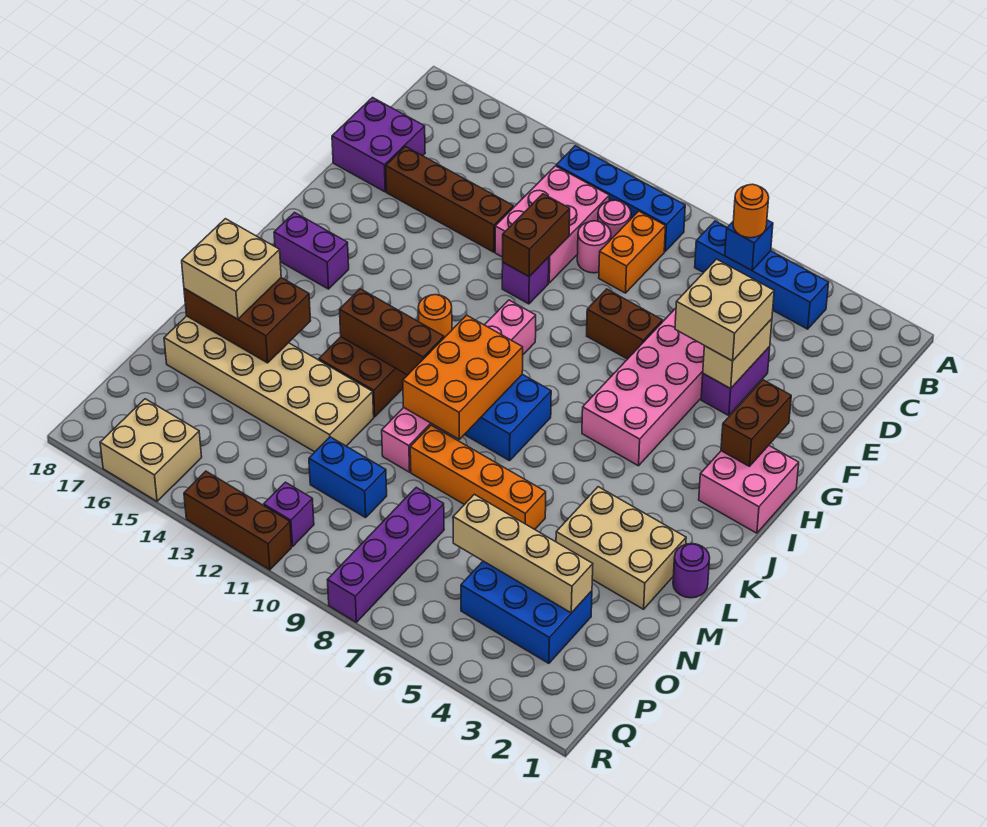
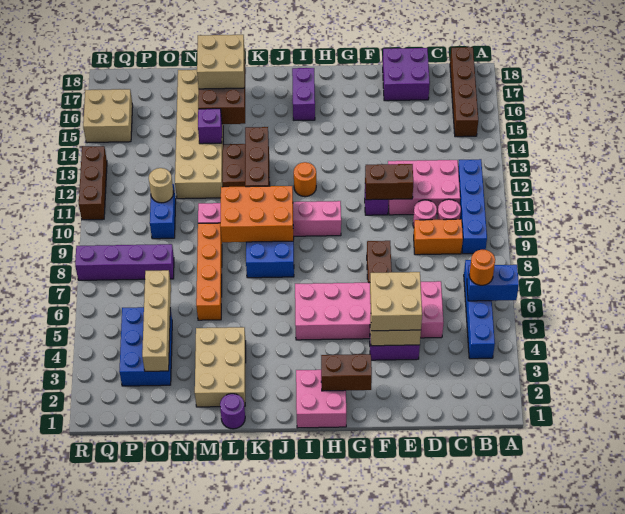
blue 1x1 brick [725,220,773,270] -> blue 1x2 brick [467,265,519,301]
brown 1x4 brick [386,147,513,252] -> brown 1x4 brick moved to [450,47,478,137]
none -> tan 1x1 round brick [149,168,173,203]
purple 1x1 brick [264,482,314,547] -> purple 1x1 brick moved to [198,109,222,144]

